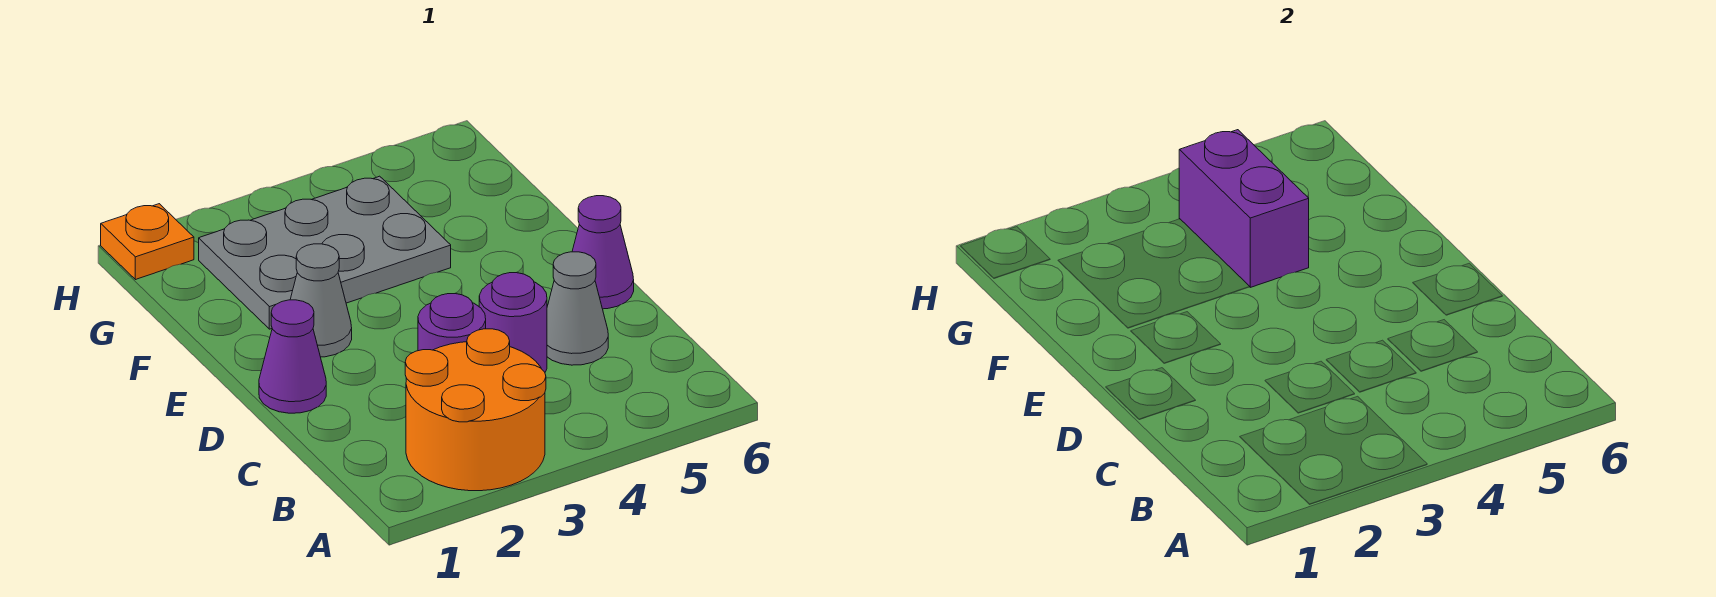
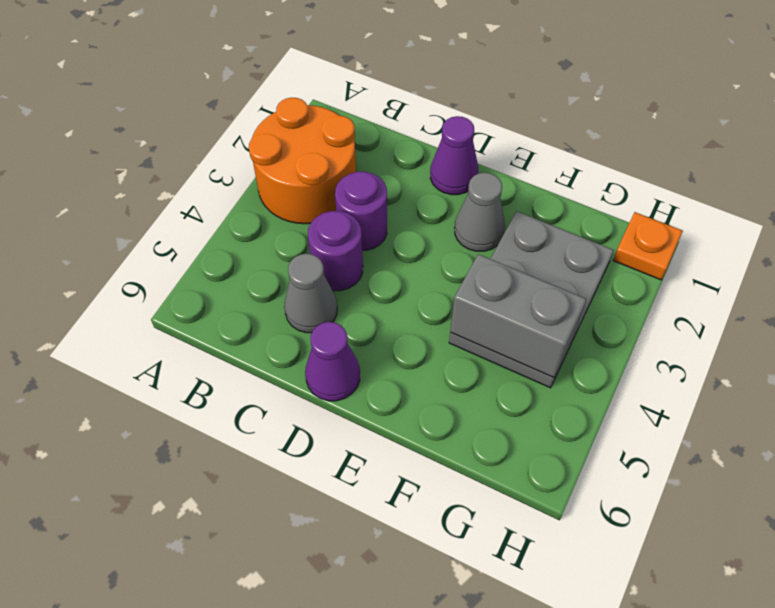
purple 1x2 brick [1179,130,1309,287] -> grey 1x2 brick [450,254,587,378]

